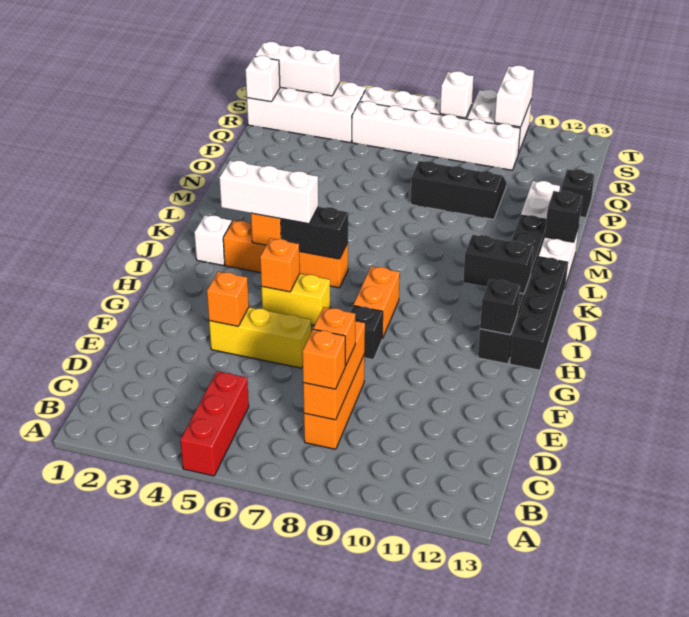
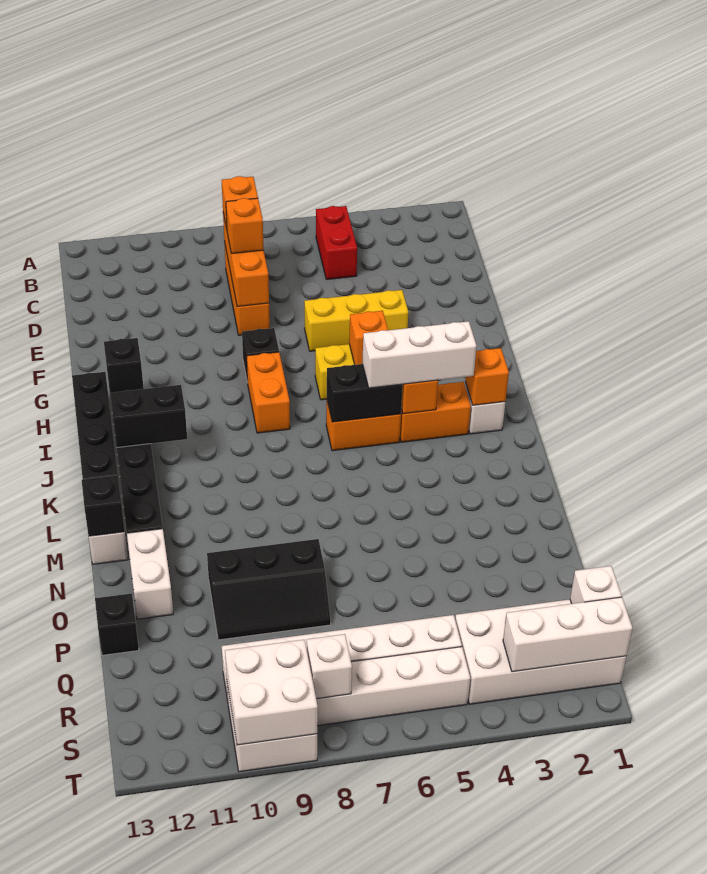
red 1x3 brick [180,371,249,476] -> red 1x2 brick [316,206,357,279]
orange 1x1 brick [207,272,249,326] -> orange 1x1 brick moved to [465,348,509,405]
white 1x2 brick [495,65,534,127] -> white 2x2 brick [225,640,318,745]

